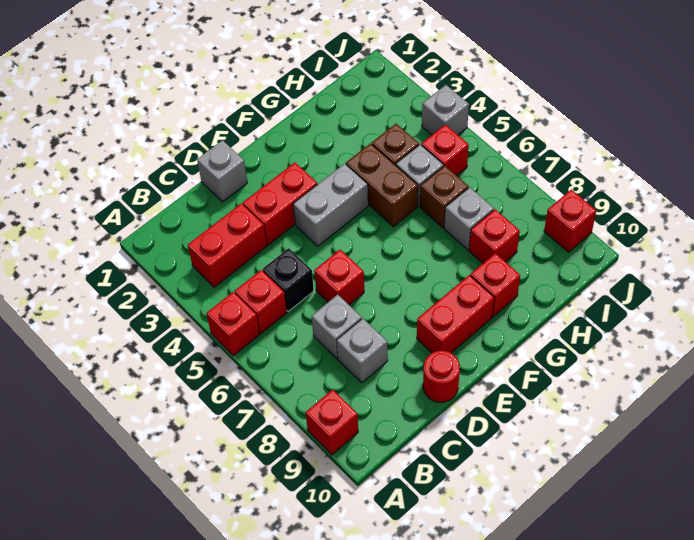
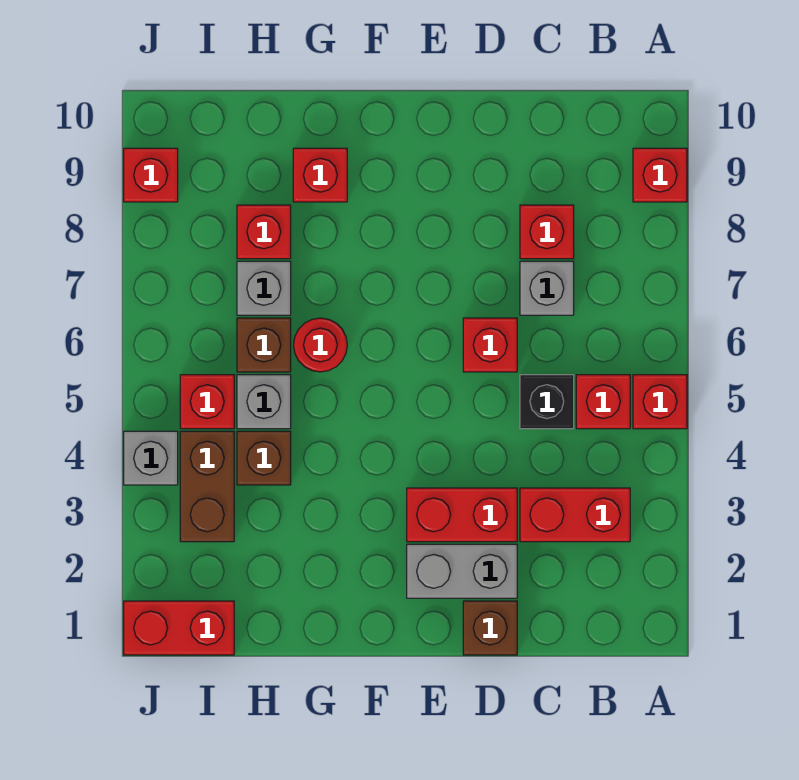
grey 1x1 brick [337,319,388,383] -> red 1x1 brick [520,205,574,259]
grey 1x1 brick [197,140,247,202] -> brown 1x1 brick [463,601,517,655]
red 1x1 round brick [423,351,460,402] -> red 1x1 round brick moved to [294,318,347,372]
grey 1x2 brick [293,164,368,246] -> grey 1x2 brick moved to [407,544,517,598]
red 1x2 brick [417,275,494,353] -> red 1x2 brick moved to [124,601,234,655]
brown 1x2 brick [346,143,418,227] -> brown 1x2 brick moved to [180,431,234,542]

